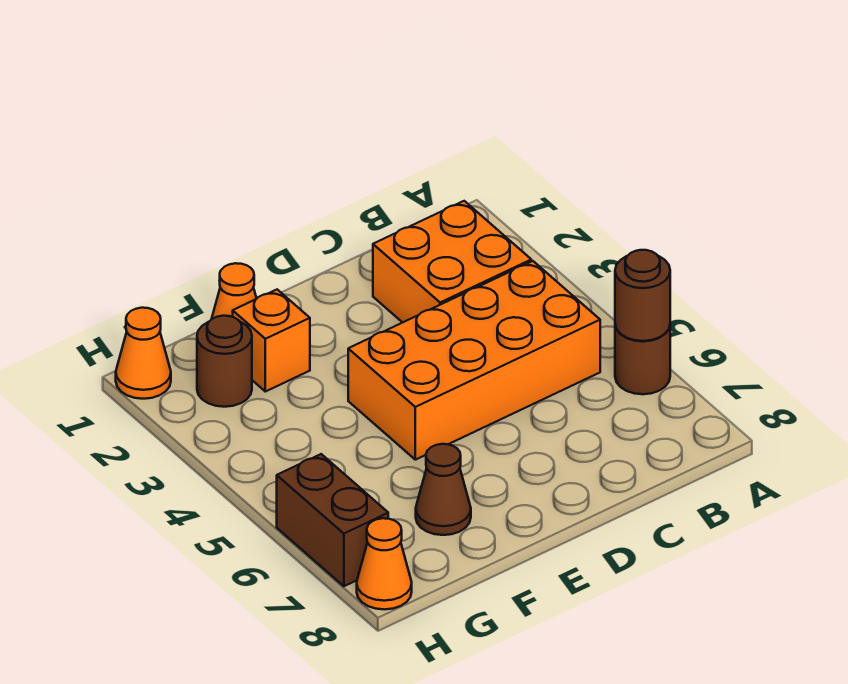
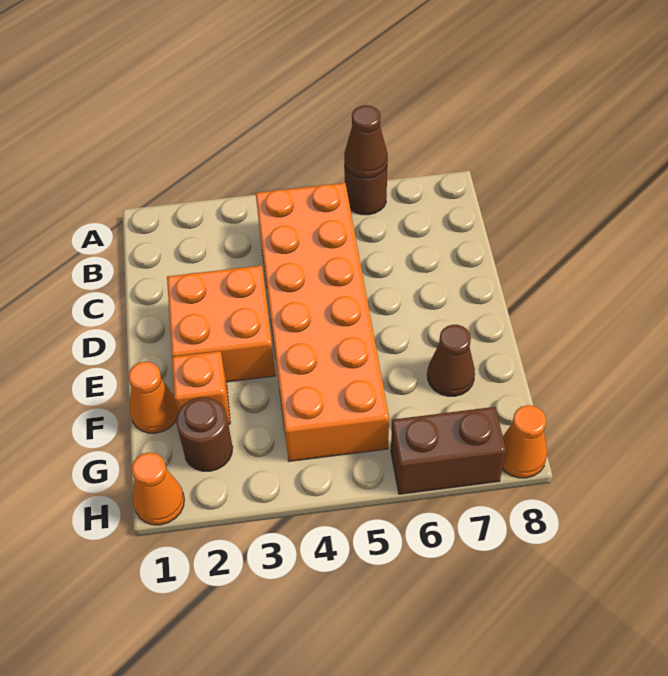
brown 1x1 round brick [615,250,670,341] -> brown 1x1 cone [344,105,388,178]
orange 2x2 brick [373,201,531,323] -> orange 2x2 brick moved to [167,265,275,382]
orange 2x4 brick [348,261,600,460] -> orange 2x6 brick [256,183,389,461]

